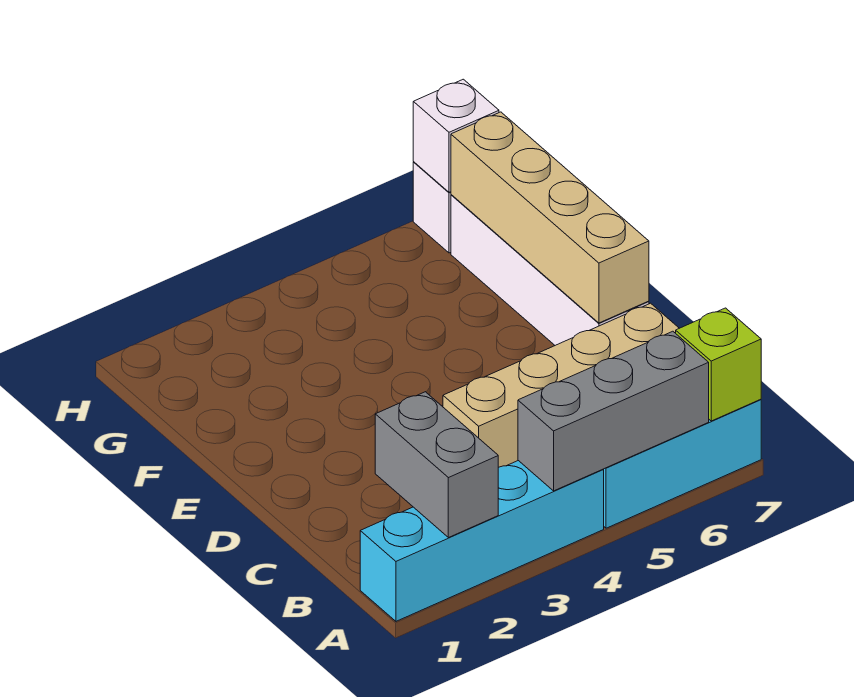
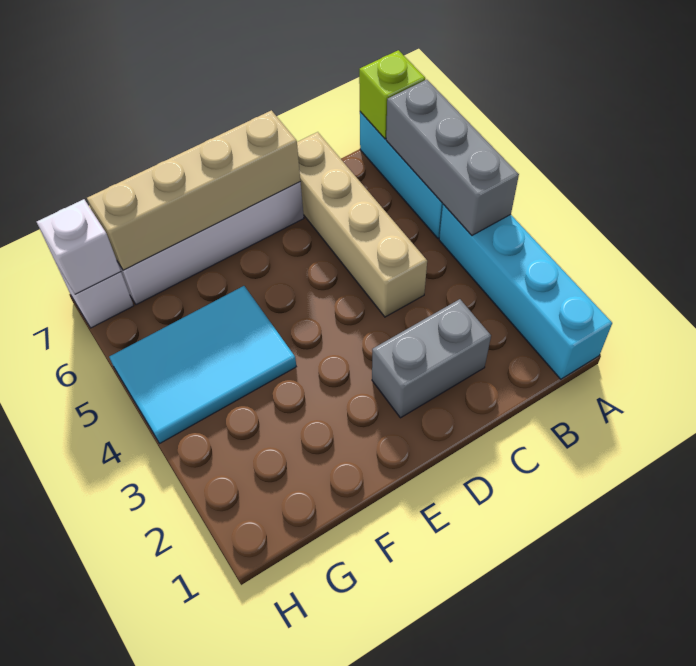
grey 1x2 brick [375,392,498,538] -> grey 1x2 brick moved to [372,299,491,418]
none -> cyan 2x3 tile [109,286,296,443]

